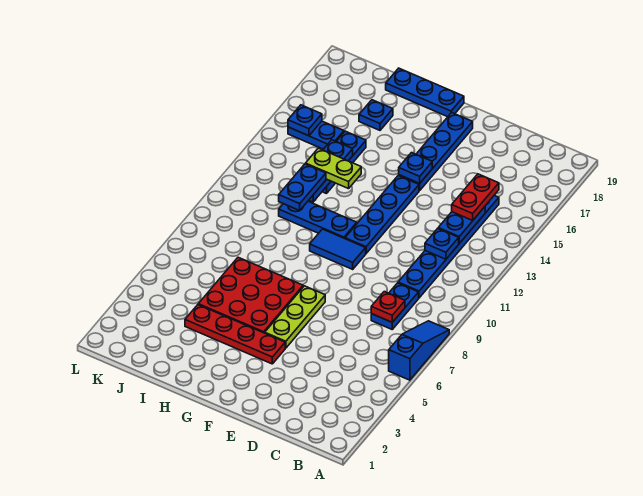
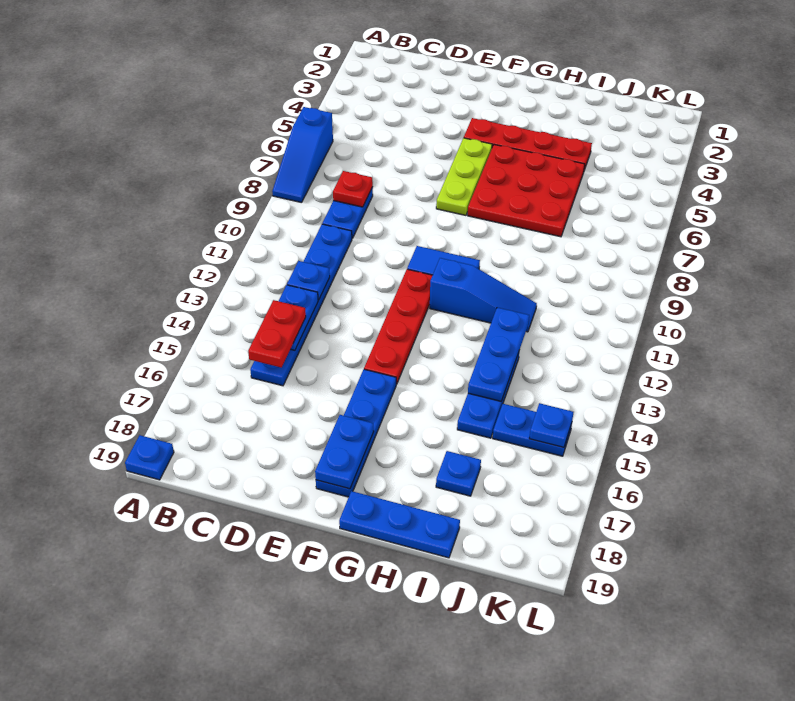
blue 1x4 plate [345,176,419,253] -> red 1x4 plate [364,269,433,384]
blue 1x1 plate [399,153,432,183] -> blue 1x1 plate moved to [125,435,174,480]
blue 1x3 plate [279,201,357,239] -> blue 1x3 slope [430,258,537,332]
lime 1x2 plate [306,148,361,189] -> none
blue 1x2 plate [279,164,326,211] -> blue 1x2 plate moved to [315,415,374,489]

